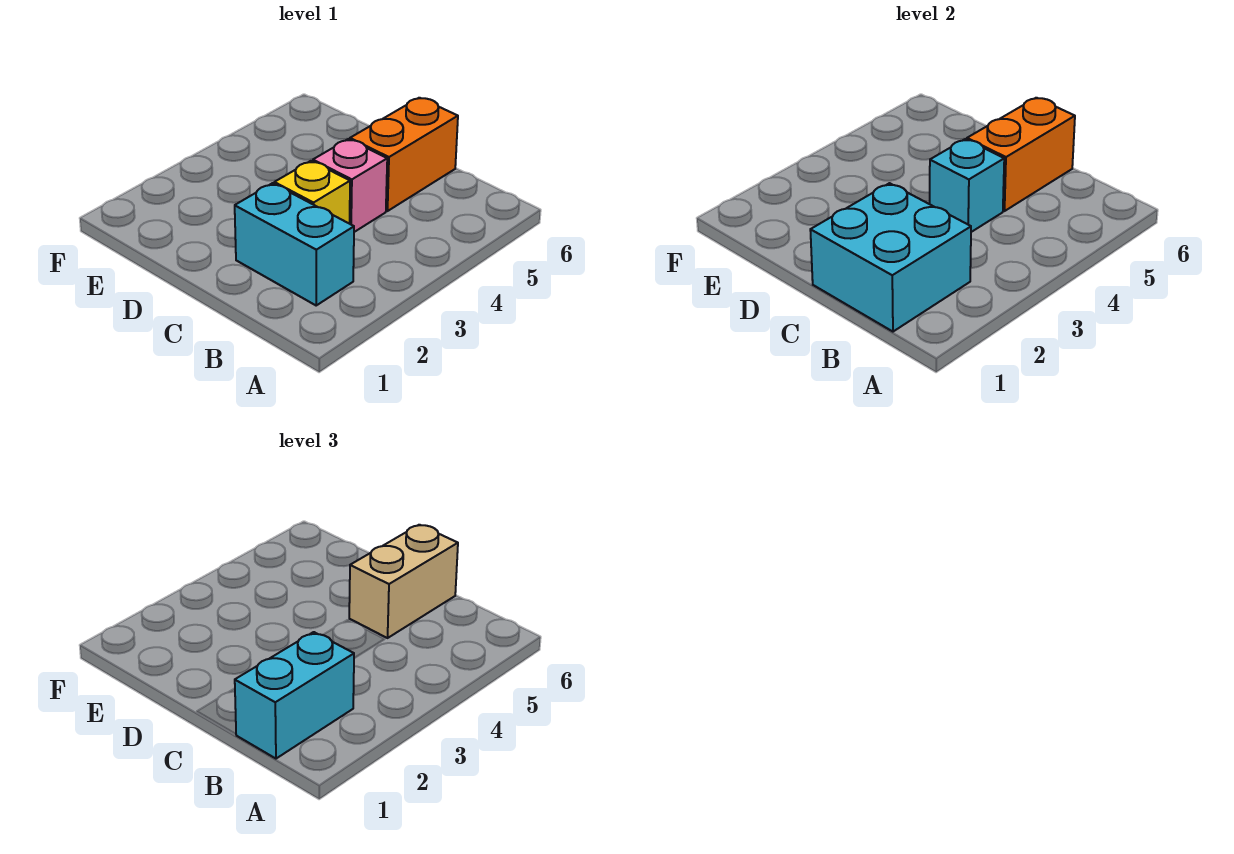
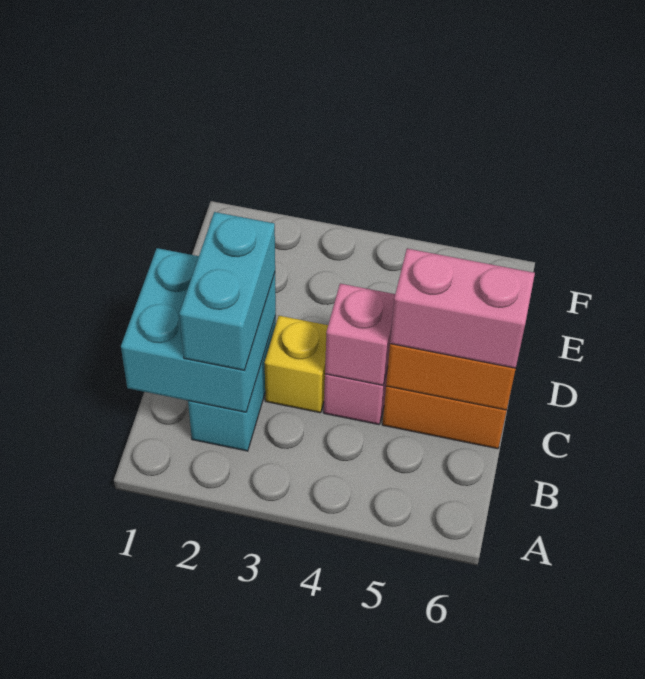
cyan 1x2 brick [235,632,354,759] -> cyan 1x2 brick turned to [179,212,275,370]
cyan 1x1 brick [930,139,1004,232] -> pink 1x1 brick [325,284,395,385]
tan 1x2 brick [349,525,458,638] -> pink 1x2 brick [390,249,535,368]

